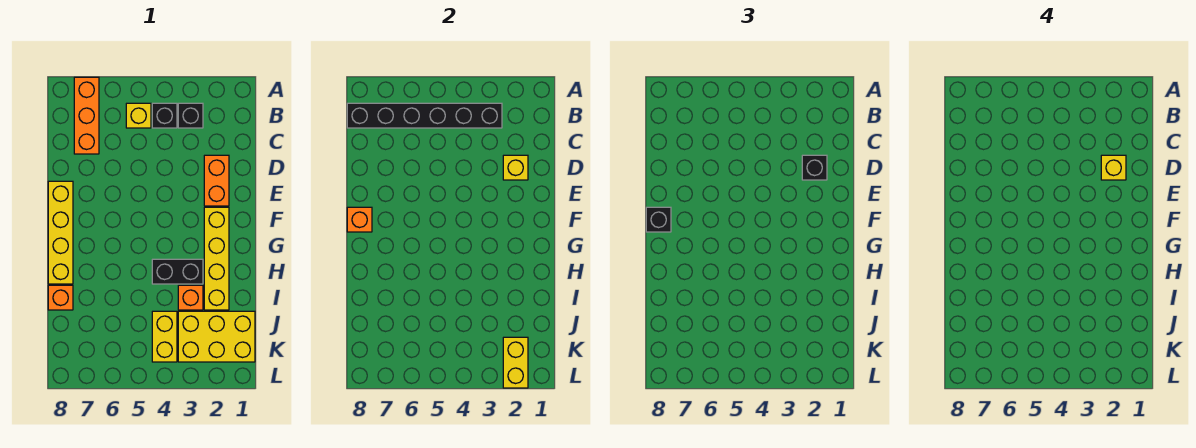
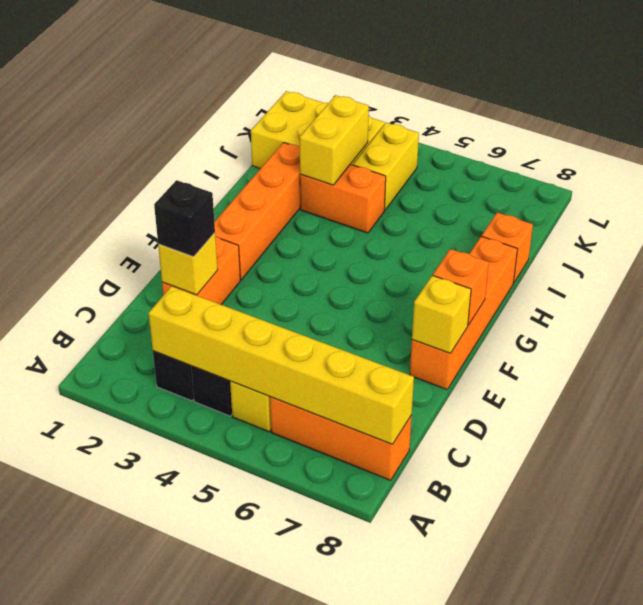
orange 1x3 brick [74,77,99,154] -> orange 1x3 brick turned to [270,397,412,480]
black 1x6 brick [347,103,502,128] -> yellow 1x6 brick [149,286,414,444]
yellow 1x1 brick [1101,155,1126,180] -> yellow 1x1 brick moved to [412,275,471,353]
yellow 1x4 brick [48,181,73,284] -> orange 1x4 brick [410,236,517,389]
yellow 1x4 brick [204,207,229,310] -> orange 1x4 brick [214,143,300,280]
black 1x1 brick [646,207,671,232] -> none
black 1x2 brick [152,259,203,284] -> none
orange 1x1 brick [178,285,203,310] -> orange 1x2 brick [300,164,386,233]
yellow 1x2 brick [503,337,528,388] -> yellow 1x2 brick moved to [300,95,369,185]

